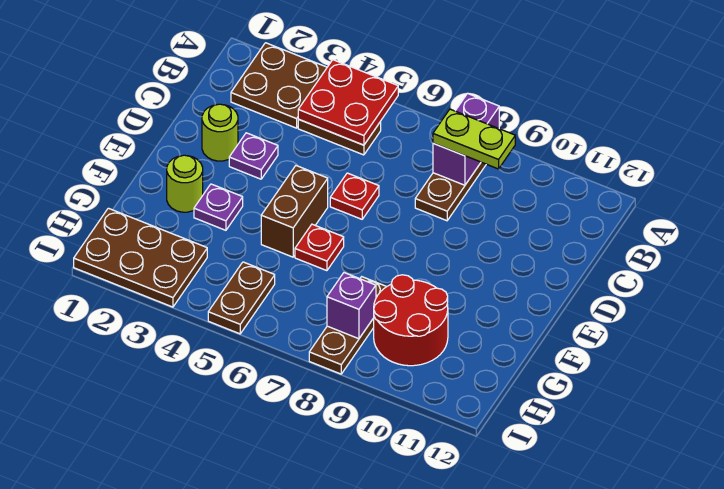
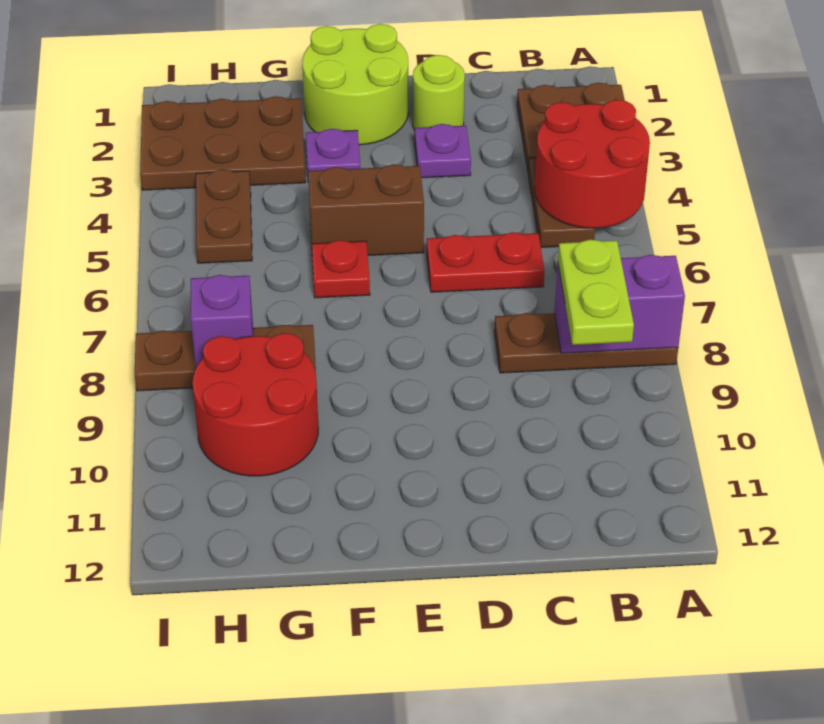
red 2x2 plate [298,60,398,145] -> red 2x2 round brick [535,100,650,228]
red 1x1 plate [330,173,379,219] -> red 1x2 plate [427,232,545,292]
lime 1x1 round brick [167,155,203,212] -> lime 2x2 round brick [302,24,408,145]
brown 2x3 plate [74,208,207,307] -> brown 2x3 plate turned to [140,96,306,190]
brown 1x2 plate [208,262,275,334] -> brown 1x2 plate turned to [196,170,252,263]

